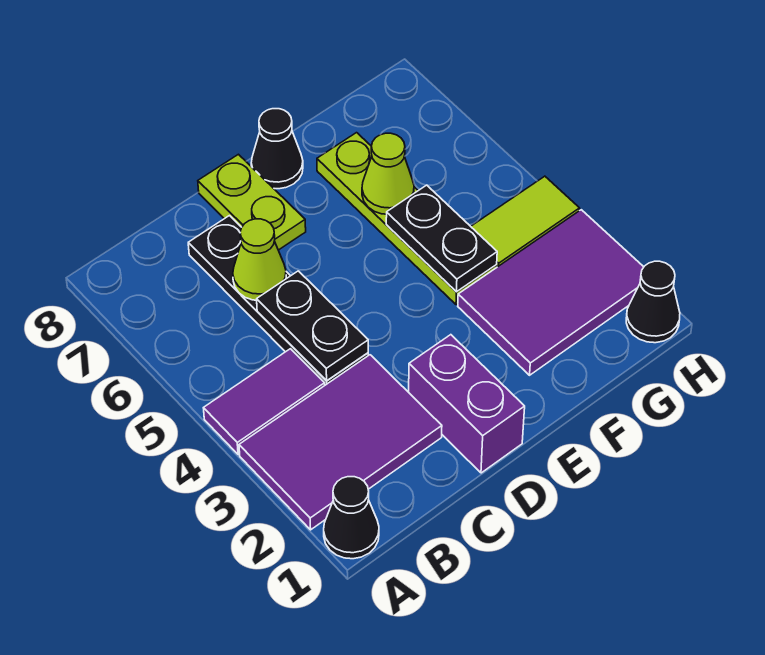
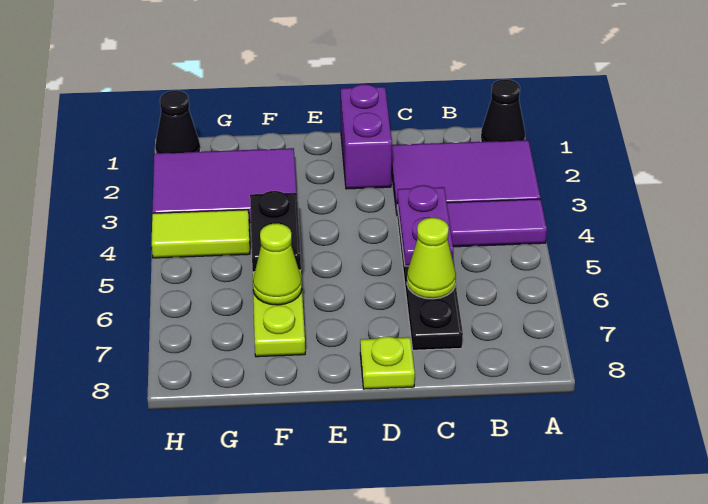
black 1x2 plate [257,271,368,381] -> purple 1x2 plate [397,185,453,266]
lime 1x2 plate [198,154,306,250] -> lime 1x1 plate [360,336,415,389]
black 1x1 cone [251,109,303,189] -> none

